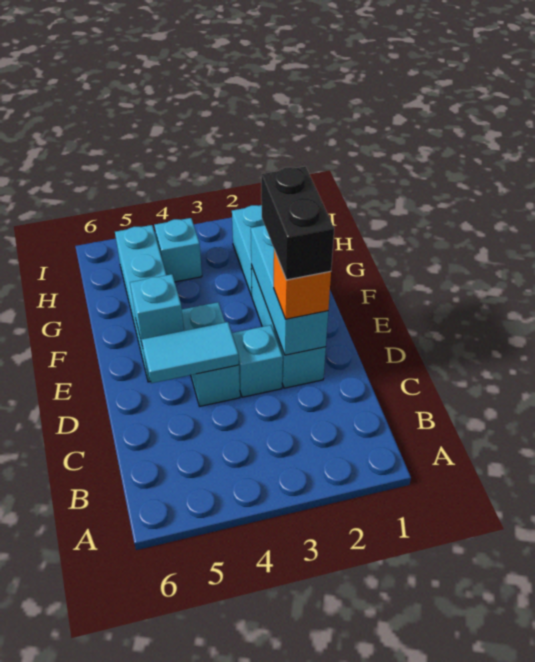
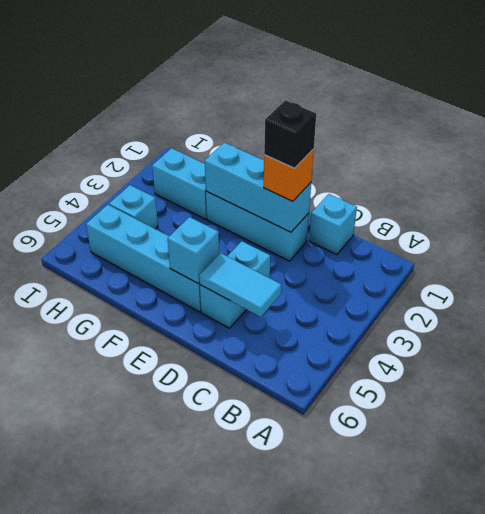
black 1x2 brick [261,166,334,280] -> black 1x1 brick [264,100,316,168]
cyan 1x1 brick [232,325,283,397] -> cyan 1x1 brick moved to [309,194,357,255]
cyan 1x2 brick [182,302,240,406] -> cyan 1x2 brick turned to [200,241,270,328]
cyan 1x2 tile [142,322,239,383] -> cyan 1x2 tile turned to [199,253,281,317]

